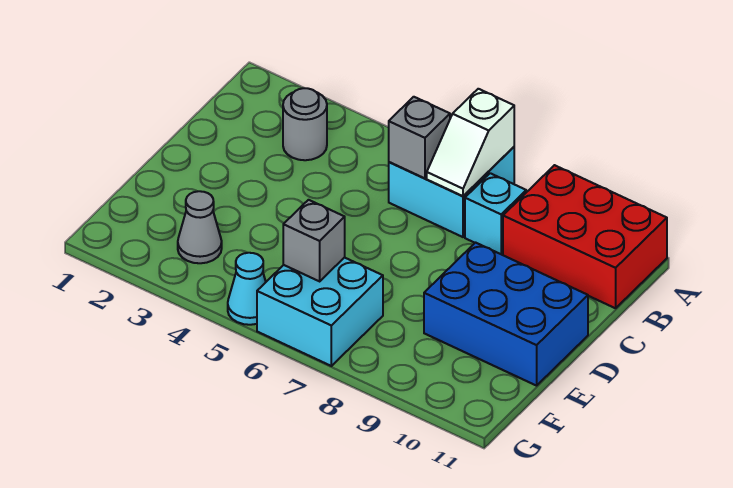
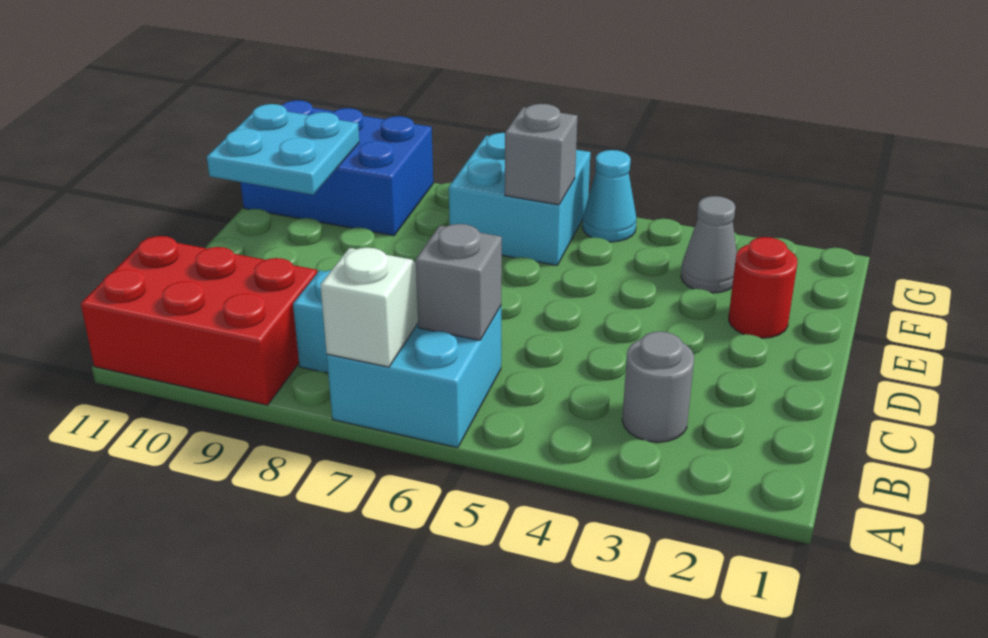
blue 2x3 brick [424,243,588,386] -> blue 2x3 brick moved to [240,100,433,236]
none -> red 1x1 round brick [729,237,797,338]
none -> cyan 2x2 plate [207,104,359,195]

